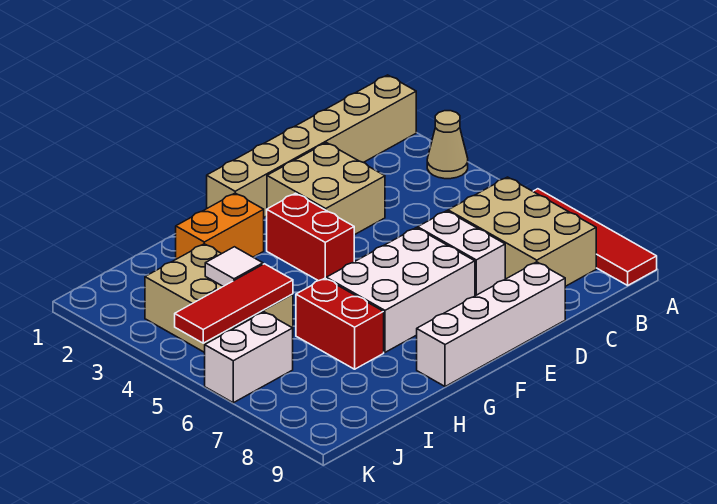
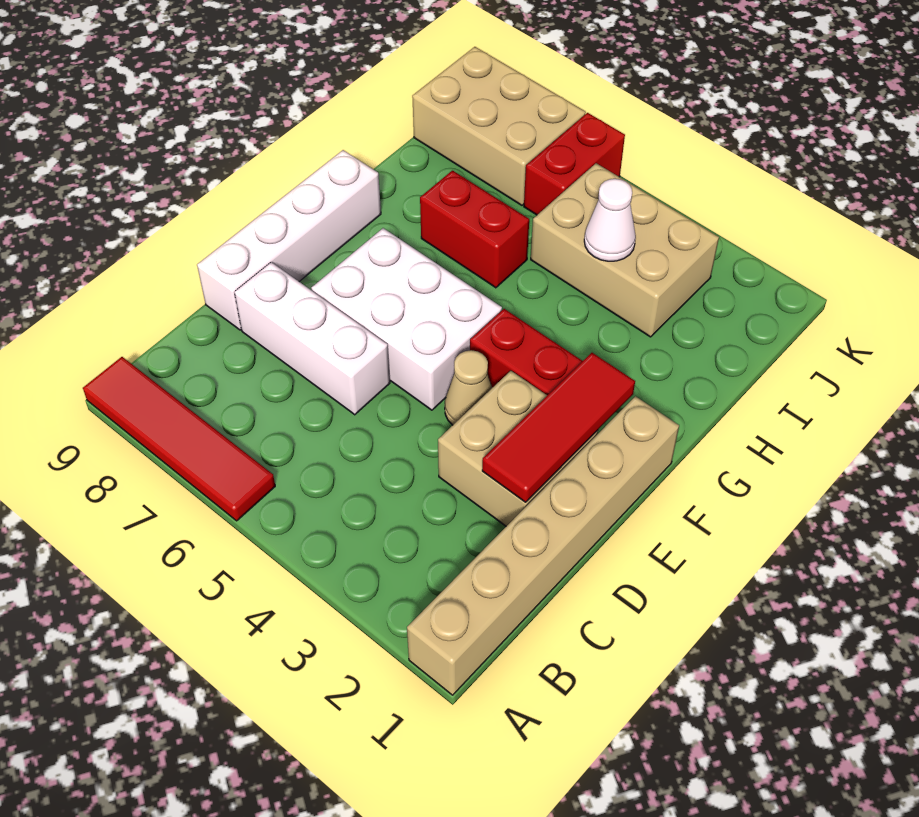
tan 1x1 cone [427,111,468,179] -> tan 1x1 cone moved to [445,350,492,425]
tan 2x3 brick [448,177,596,286] -> tan 2x3 brick moved to [412,47,586,205]
white 1x2 brick [418,211,505,296] -> white 1x3 brick [235,262,390,415]
white 2x3 brick [326,228,475,352] -> white 2x3 brick turned to [311,228,502,410]
orange 1x2 brick [176,193,264,259] -> none
white 1x1 tile [205,247,263,286] -> white 1x1 cone [584,179,636,261]
red 1x3 tile [175,264,293,343] -> red 1x3 tile moved to [482,353,635,502]
white 1x2 brick [205,312,293,403] -> red 1x2 brick [524,113,625,215]

